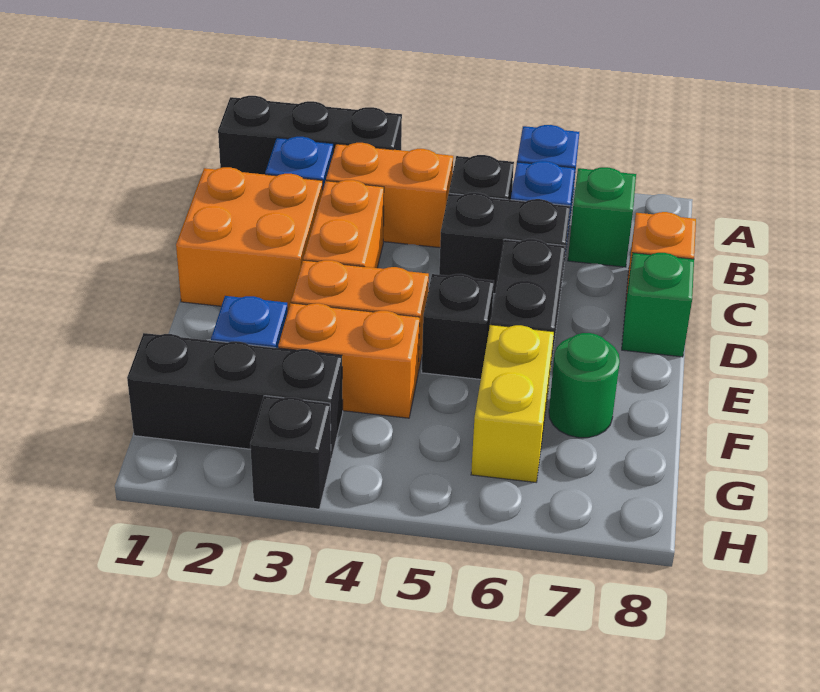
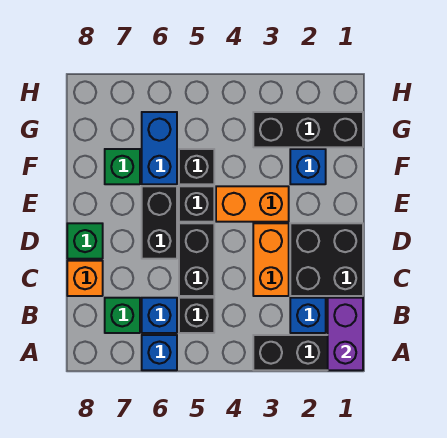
none -> purple 1x2 brick [328,298,363,370]
orange 1x2 brick [326,143,453,248] -> none
orange 2x2 brick [176,167,323,310] -> black 2x2 brick [290,223,363,296]
black 1x2 brick [439,193,570,294] -> black 1x2 brick turned to [179,223,214,296]
orange 1x2 brick [278,303,420,418] -> none
yellow 1x2 brick [471,325,554,482] -> blue 1x2 brick [142,112,177,184]
green 1x1 round brick [549,333,620,438] -> green 1x1 brick [105,149,140,184]
black 1x1 brick [250,396,331,509] -> black 1x1 brick moved to [179,149,214,184]

